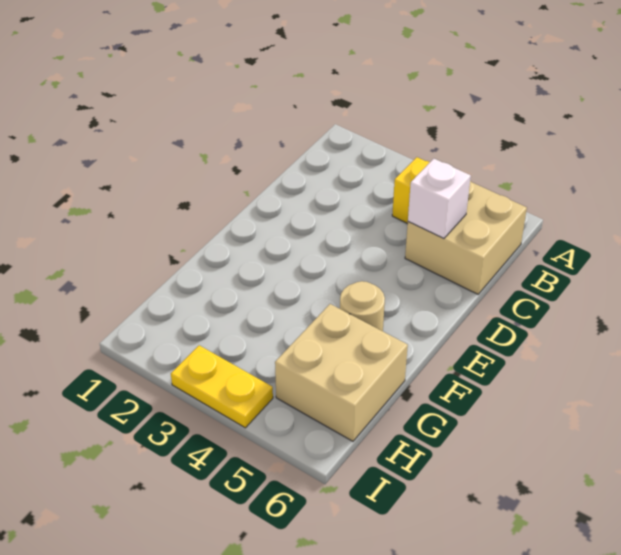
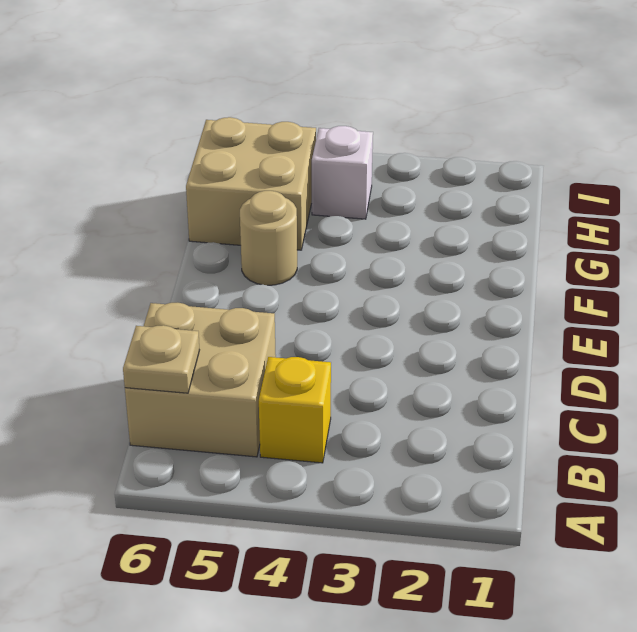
none -> tan 1x1 plate [123,325,199,393]
white 1x1 brick [408,159,471,239] -> white 1x1 brick moved to [312,126,373,219]
yellow 1x2 plate [171,345,273,428] -> none

